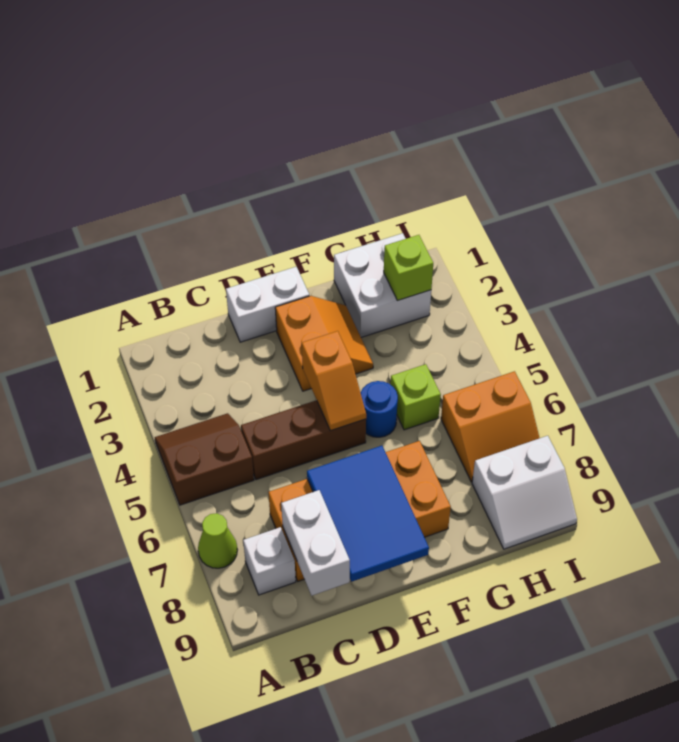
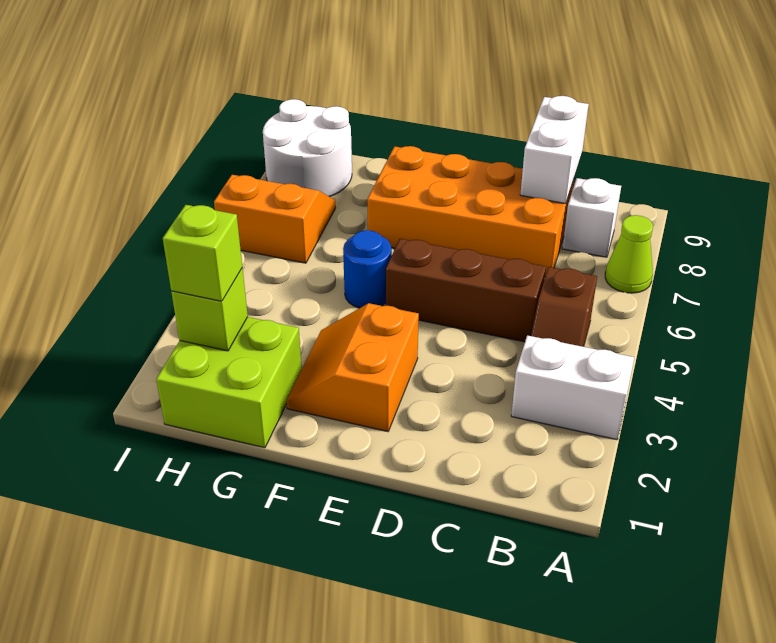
brown 2x2 slope [155,413,254,505] -> brown 1x2 slope [531,267,597,347]
white 1x2 brick [226,267,309,342] -> white 1x2 brick moved to [511,335,634,440]
blue 2x3 tile [307,446,429,582] -> none
orange 1x2 slope [301,331,366,431] -> none
white 2x2 brick [334,233,431,337] -> lime 2x2 brick [156,317,302,448]
lime 1x1 brick [391,364,441,430] -> lime 1x1 brick moved to [163,205,242,301]
white 2x2 slope [472,436,577,549] -> white 2x2 round brick [263,99,352,197]

